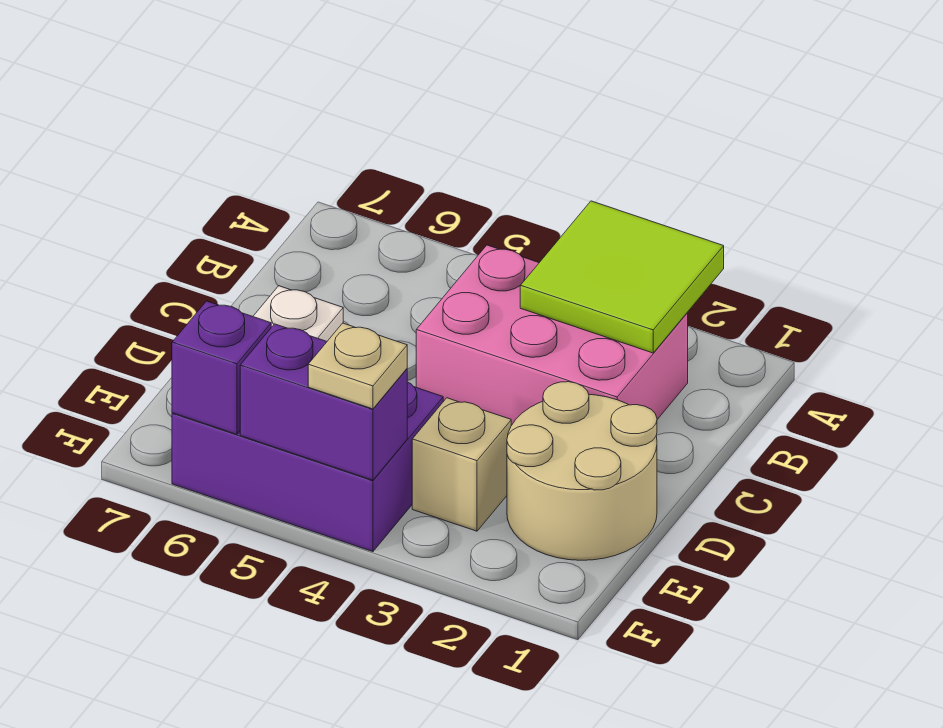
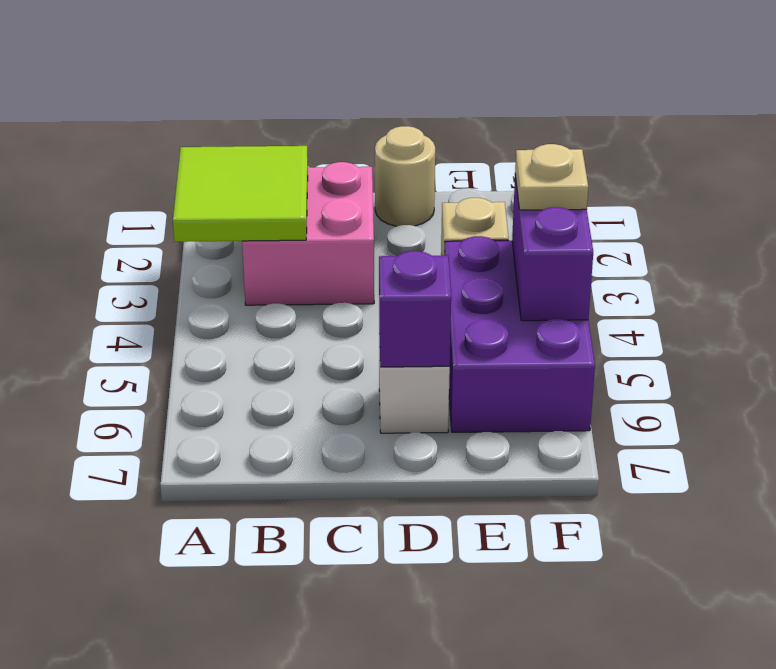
pink 2x3 brick [416,245,688,425] -> pink 2x2 brick [242,162,374,305]
tan 2x2 round brick [507,382,657,560] -> tan 1x1 round brick [375,126,435,226]
purple 1x1 brick [172,301,271,434] -> purple 1x1 brick moved to [379,251,451,367]

